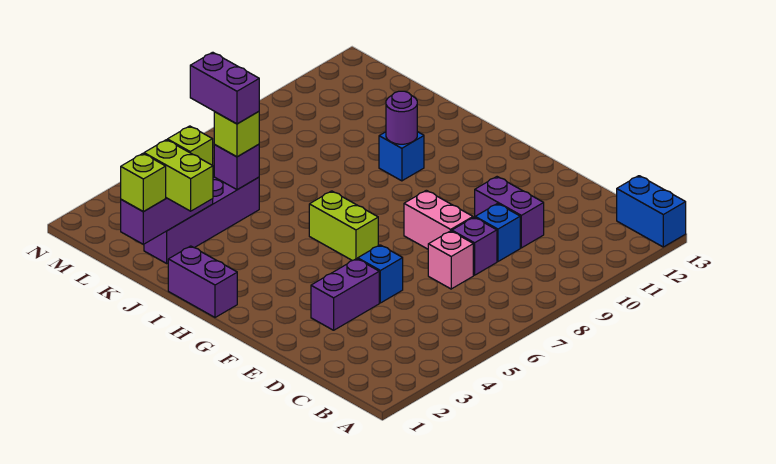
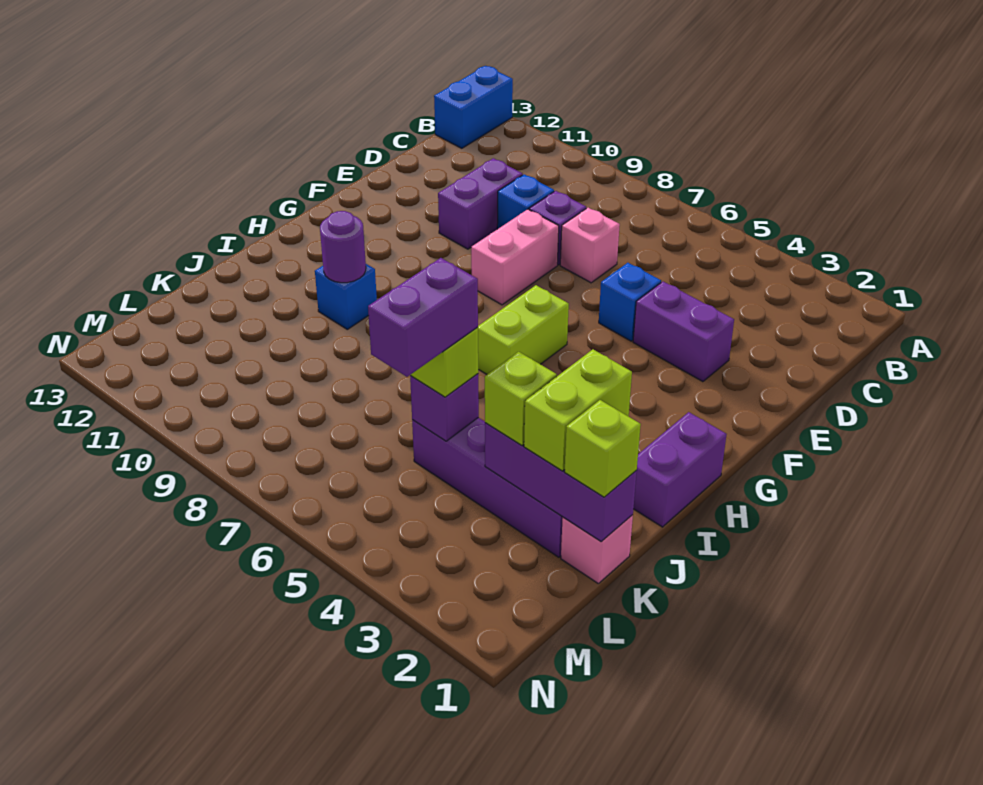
none -> pink 1x1 brick [561,515,633,583]

